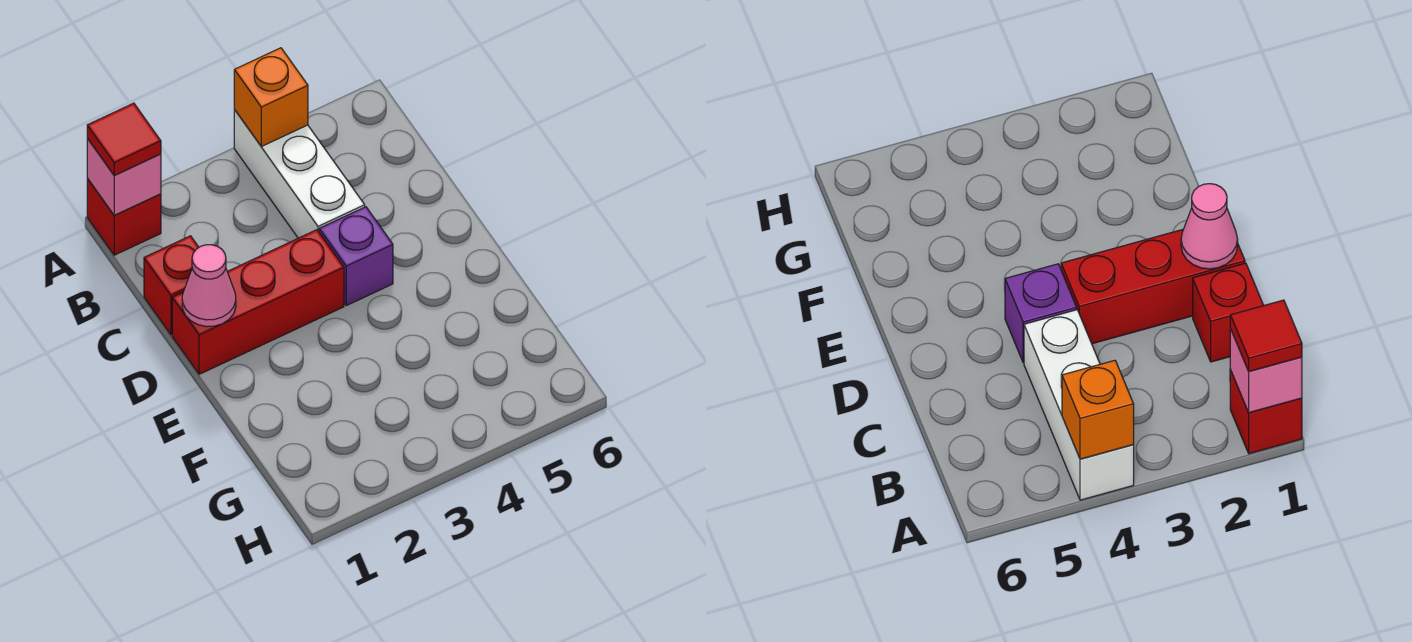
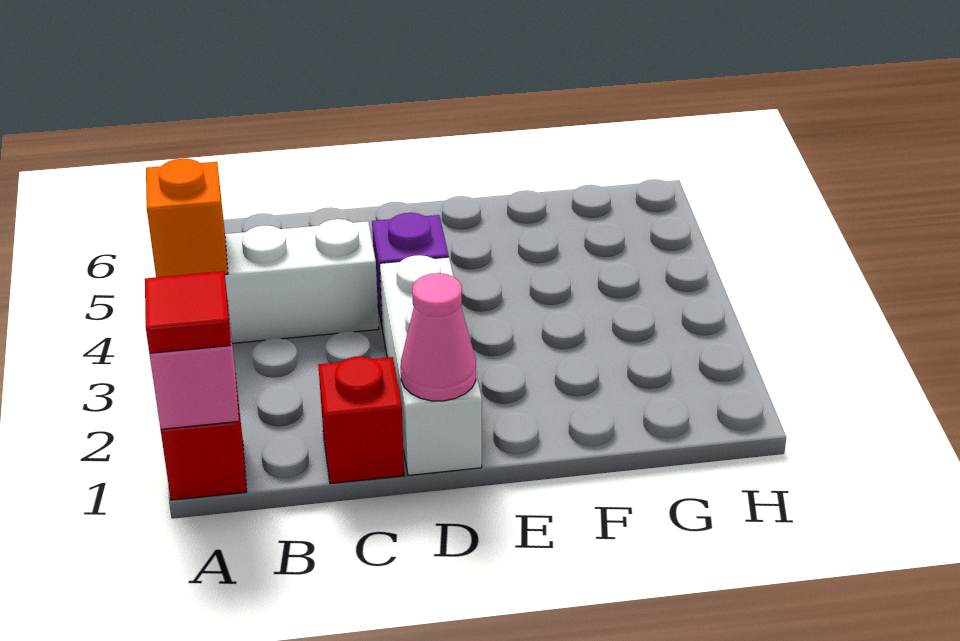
red 1x3 brick [172,230,344,374] -> white 1x3 brick [380,255,482,475]

